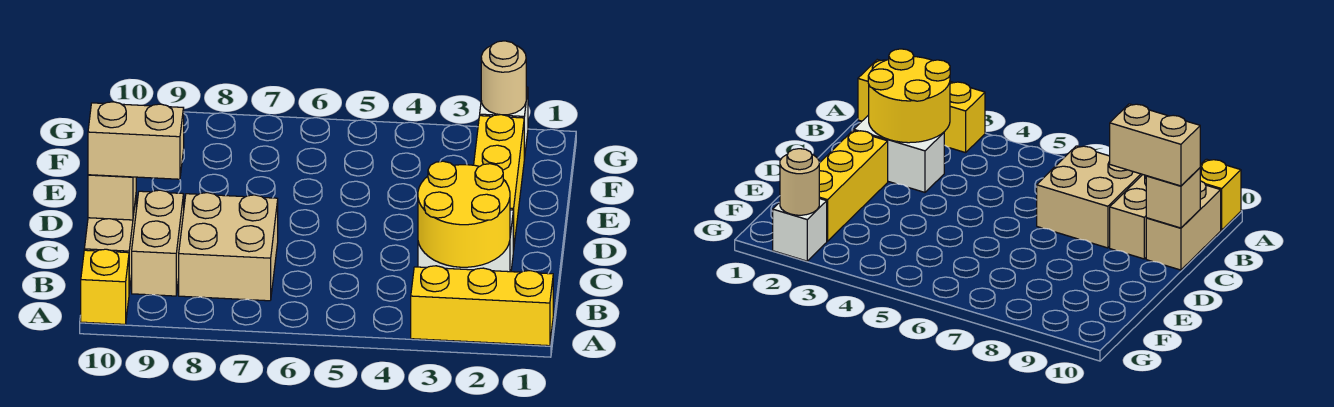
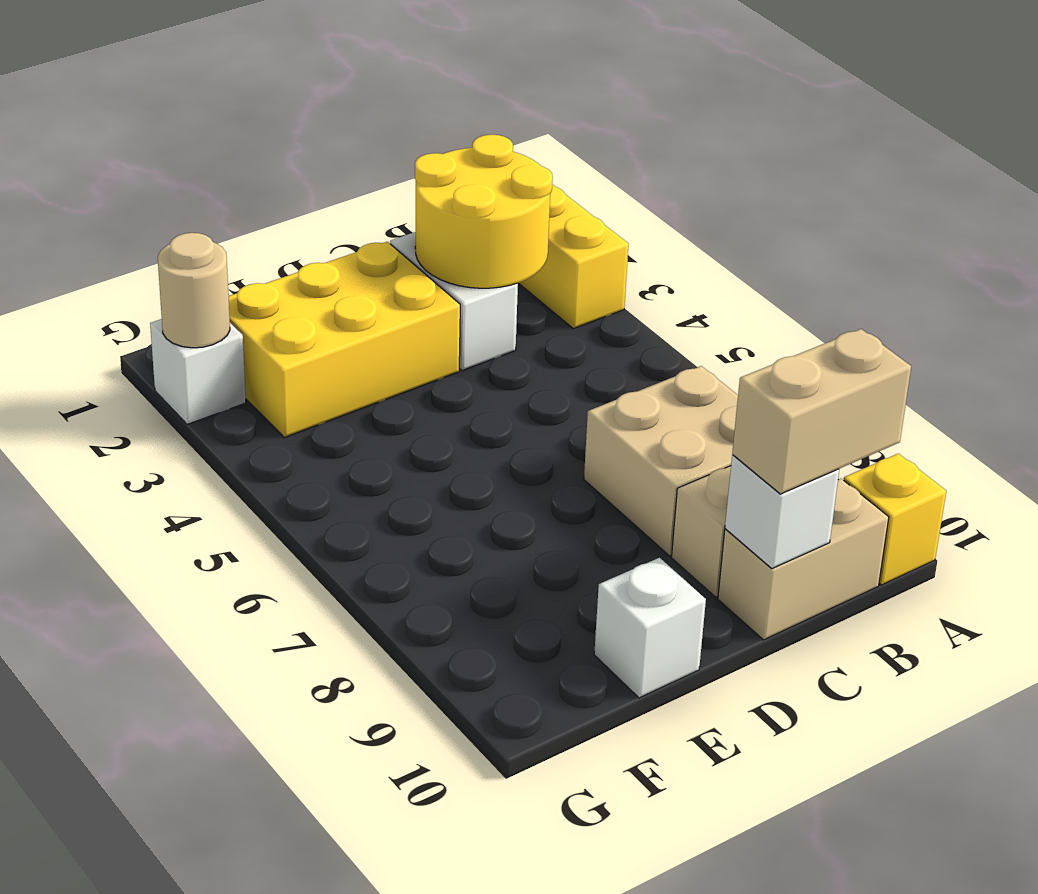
tan 1x2 brick [88,102,184,179] -> tan 1x2 brick turned to [732,329,911,494]
tan 1x1 brick [88,175,136,220] -> white 1x1 brick [725,455,839,568]
yellow 1x3 brick [474,115,524,251] -> yellow 2x3 brick [229,242,460,438]
none -> white 1x1 brick [594,558,706,698]

